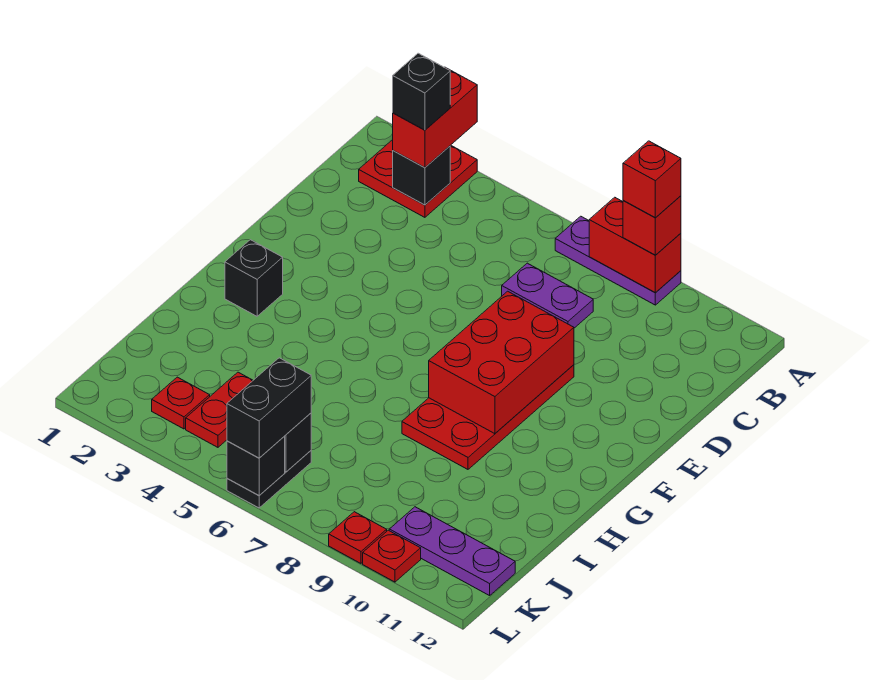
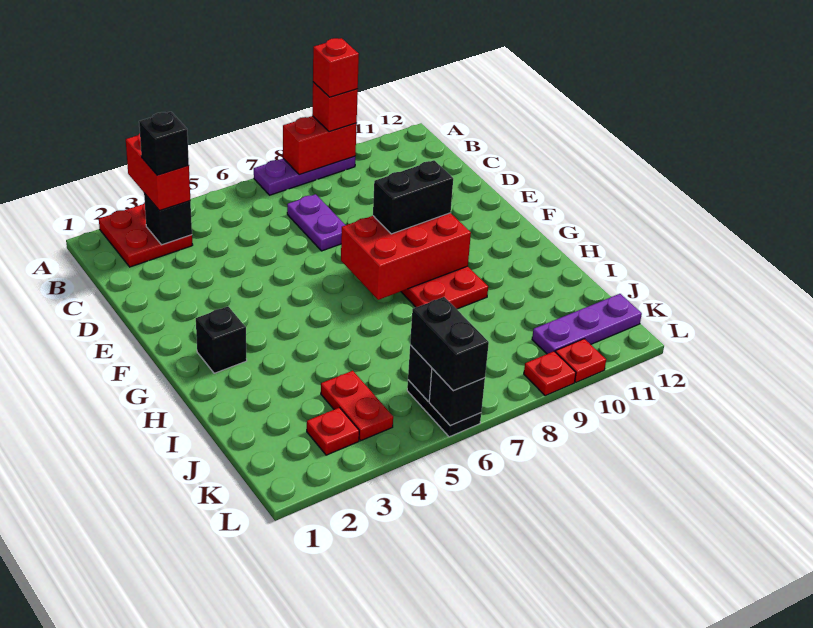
purple 1x2 plate [502,263,593,328] -> purple 1x2 plate turned to [287,194,345,251]
red 2x3 brick [429,291,574,434] -> red 2x3 brick turned to [341,213,471,300]
none -> black 1x2 brick [373,160,453,234]

